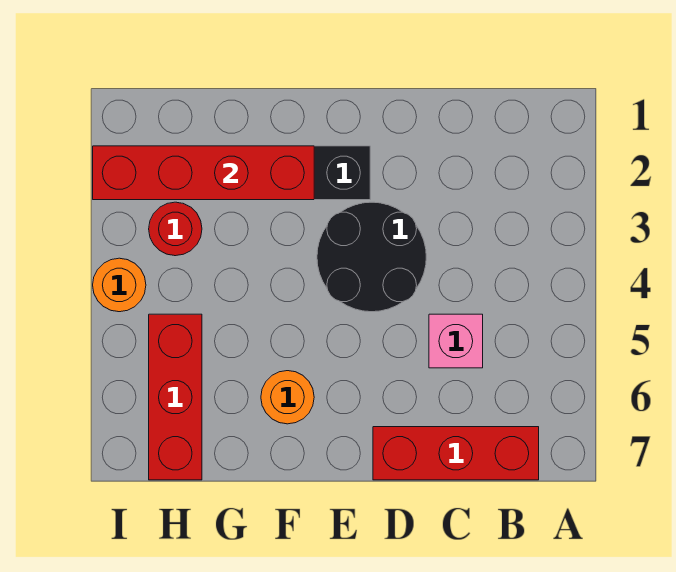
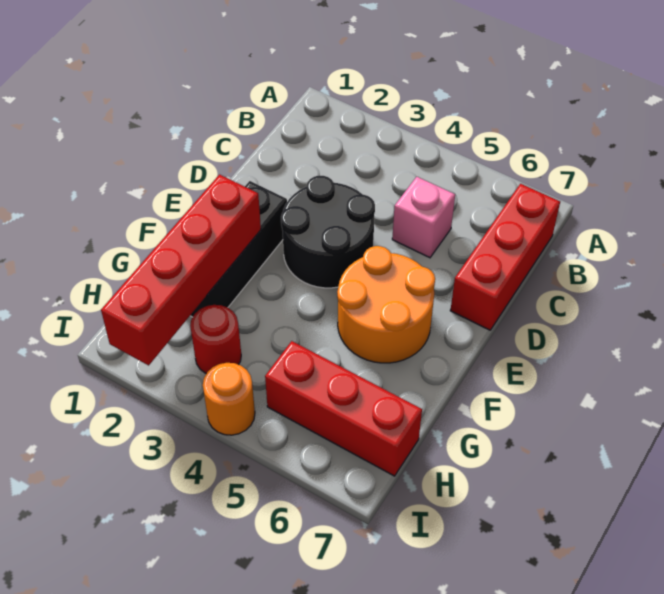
orange 1x1 round brick [261,371,314,424] -> orange 2x2 round brick [337,246,435,363]

